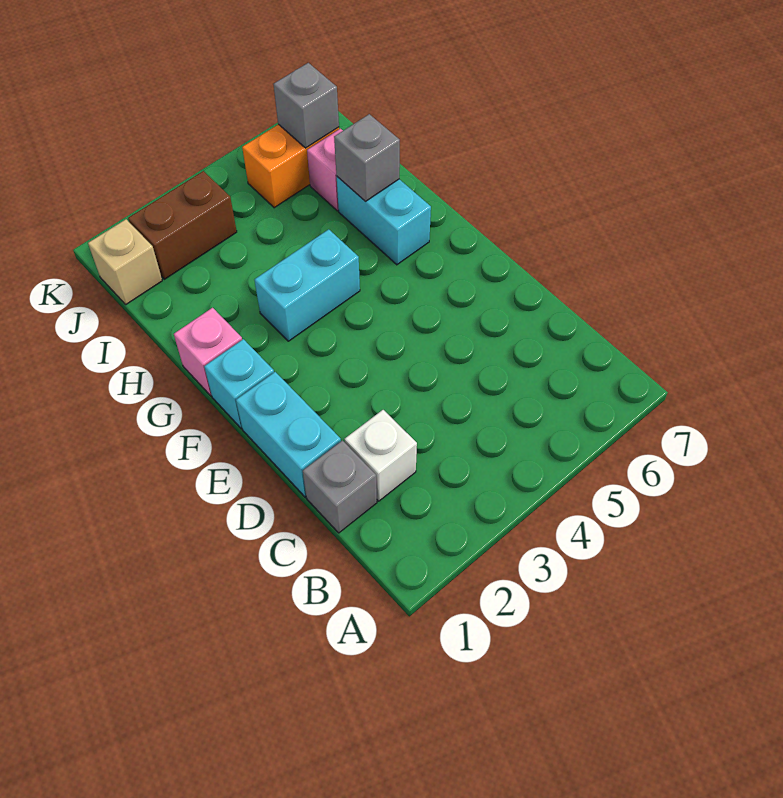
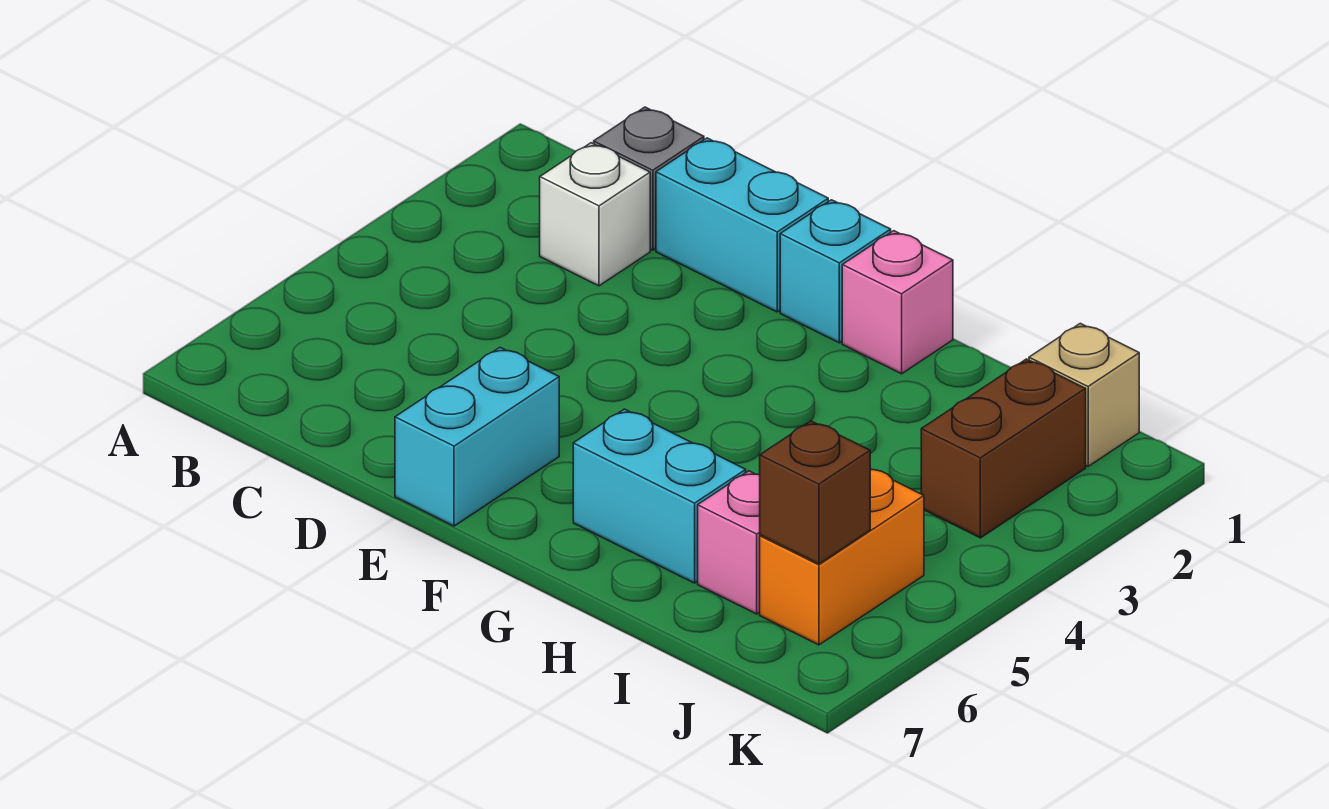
cyan 1x2 brick [254,229,360,341] -> cyan 1x2 brick moved to [395,347,559,526]
grey 1x1 brick [334,114,400,201] -> none
grey 1x1 brick [273,63,339,148] -> brown 1x1 brick [760,421,870,564]

